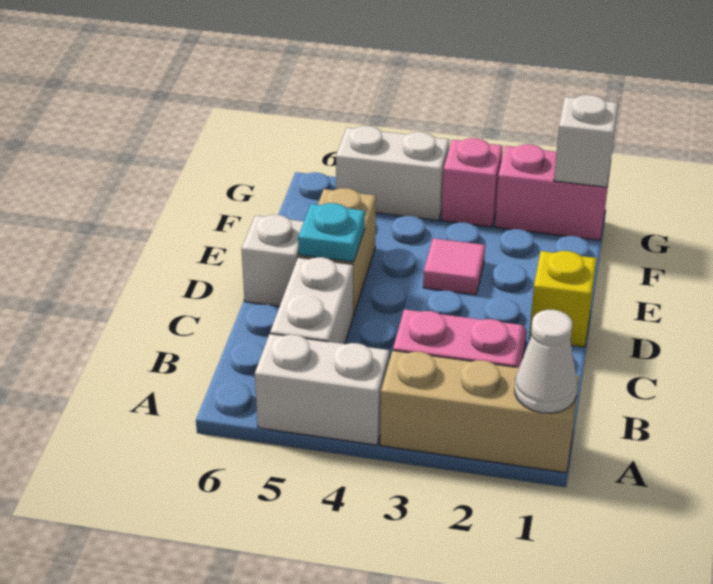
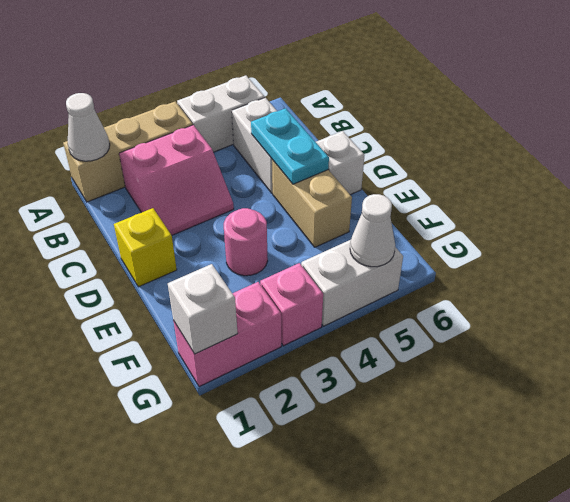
cyan 1x1 plate [298,203,365,262] -> cyan 1x2 plate [251,108,329,184]
pink 1x1 tile [423,238,485,295] -> pink 1x1 round brick [224,208,268,276]
none -> white 1x1 cone [350,194,395,267]

